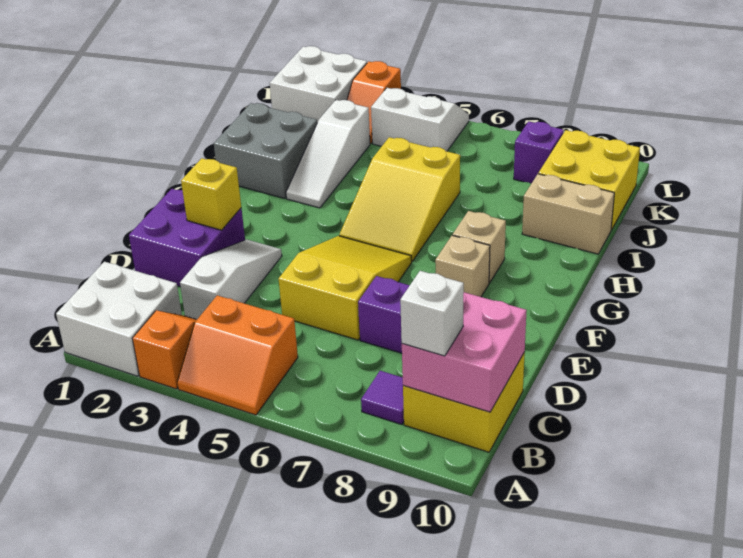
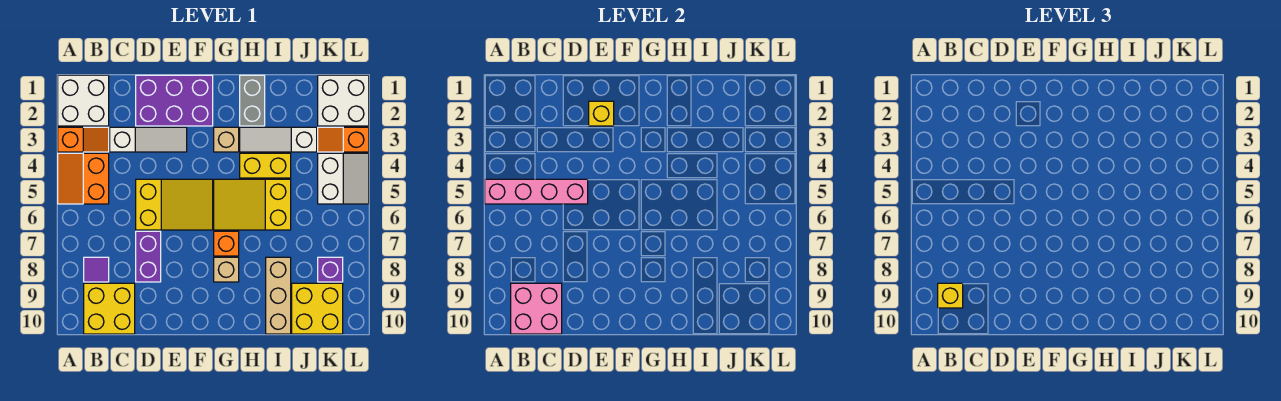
none -> pink 1x4 brick [485,179,588,204]
white 1x1 brick [400,271,464,356] -> yellow 1x1 brick [938,283,963,308]
purple 2x2 brick [129,189,245,286] -> purple 2x3 brick [136,75,213,126]
tan 1x1 brick [435,235,490,297] -> tan 1x1 brick moved to [214,127,239,152]
none -> orange 1x1 brick [214,231,239,256]
grey 2x2 brick [214,103,317,199] -> grey 1x2 brick [240,75,265,126]
none -> yellow 1x2 brick [240,153,291,178]
tan 1x2 brick [522,174,614,254] -> tan 1x3 brick [266,257,291,334]

